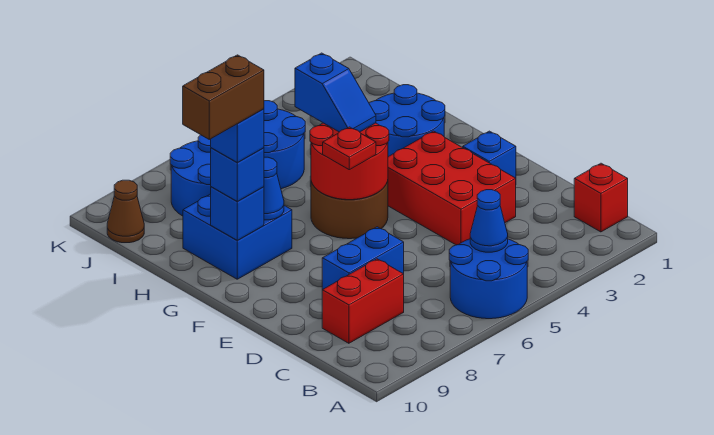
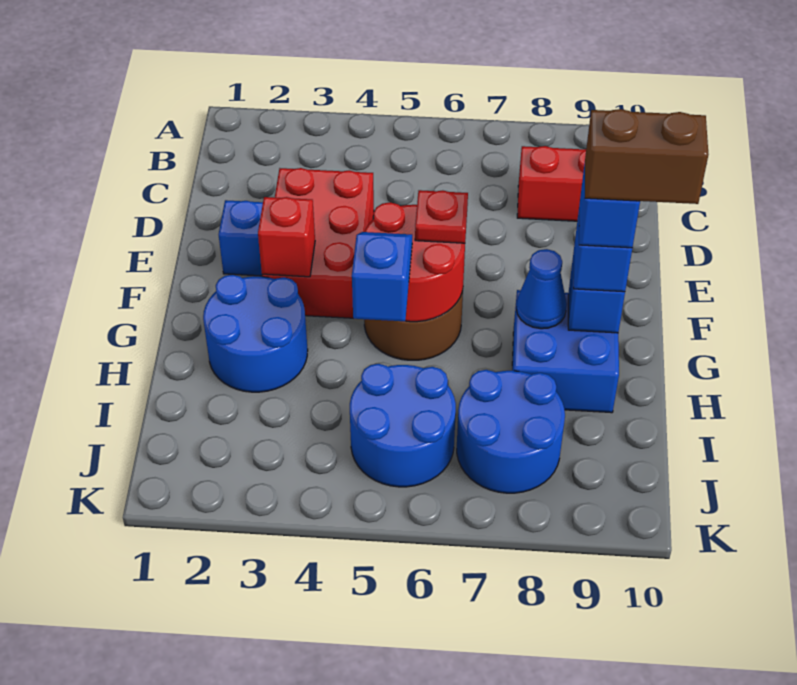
blue 2x2 round brick [449,239,528,319] -> none
red 1x1 brick [574,163,628,232] -> red 1x1 brick moved to [258,197,315,277]
blue 1x1 cone [470,190,508,252] -> none
blue 1x2 brick [322,227,404,290] -> none
brown 1x1 cone [107,180,144,243] -> none

